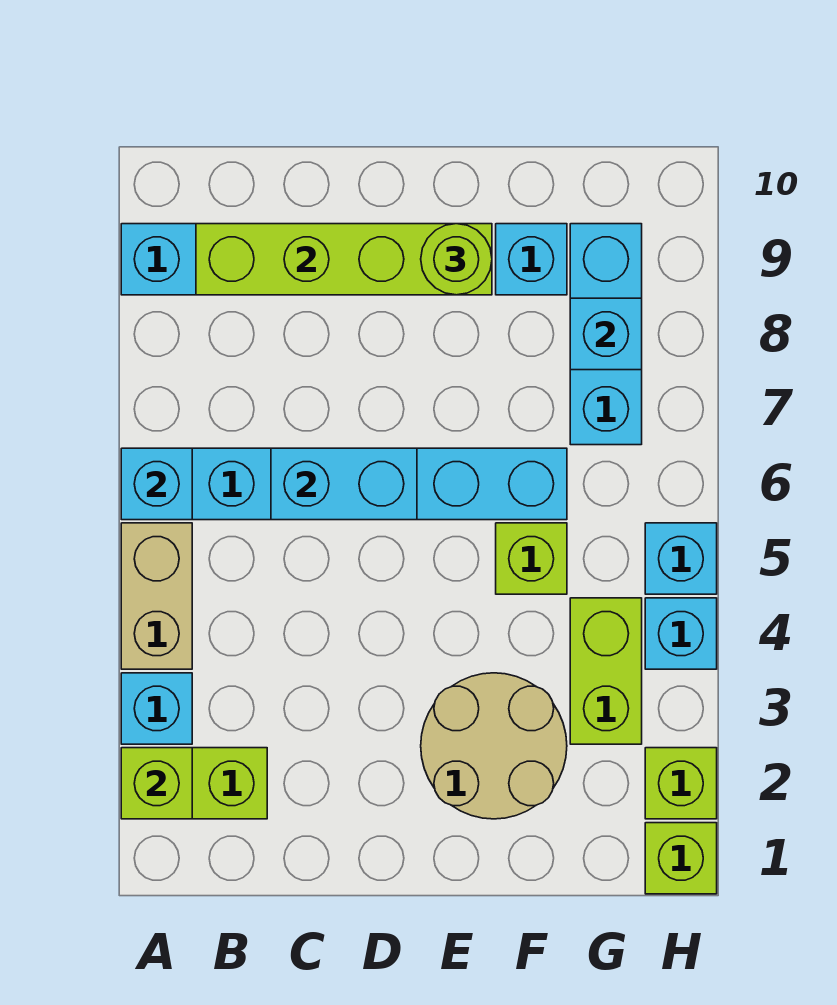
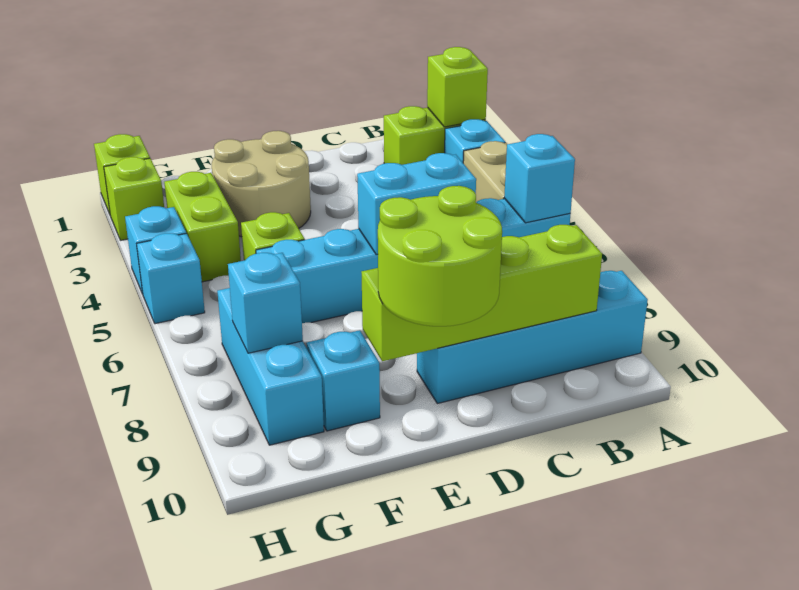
lime 1x1 round brick [421,224,492,295] -> lime 2x2 round brick [378,186,502,326]

